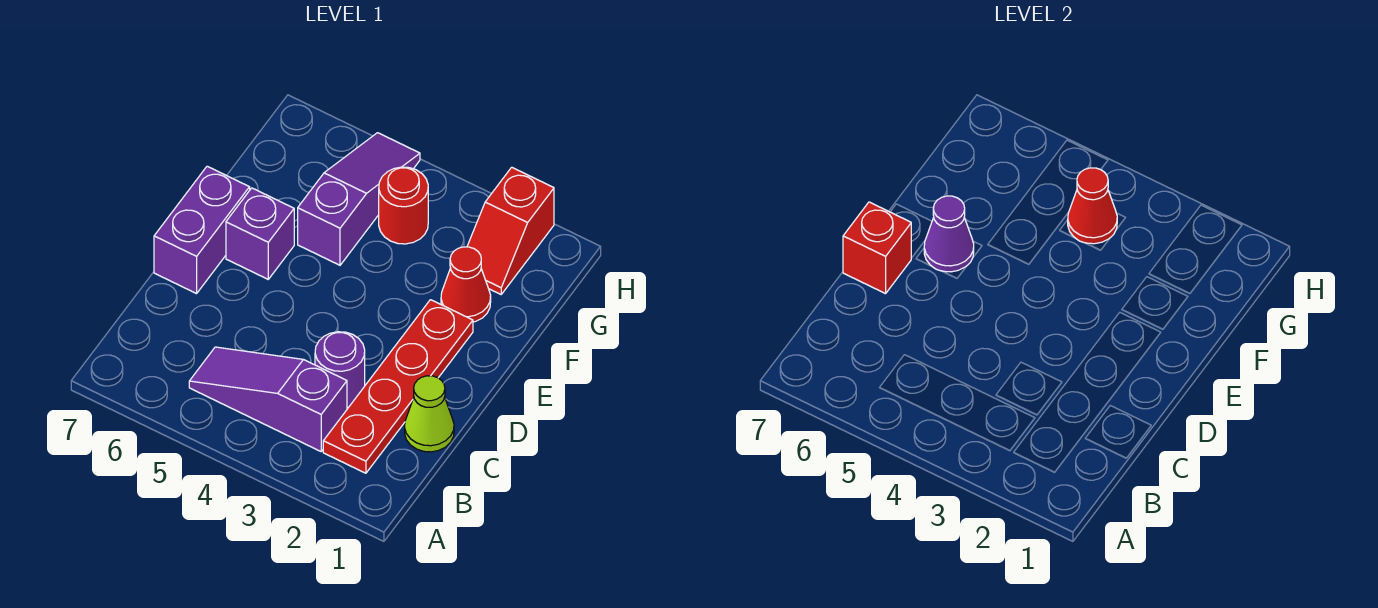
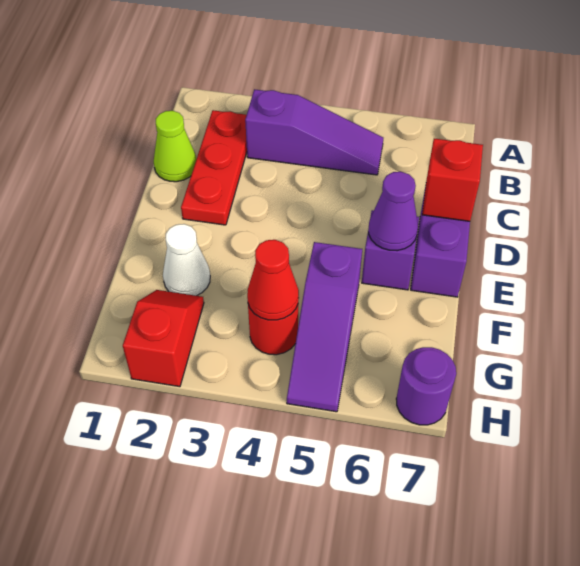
red 1x4 plate [323,300,473,473] -> red 1x3 plate [181,110,247,225]
purple 1x1 round brick [315,332,365,408] -> purple 1x1 round brick moved to [396,347,456,425]
red 1x1 cone [441,247,491,322] -> white 1x1 cone [163,224,210,296]

